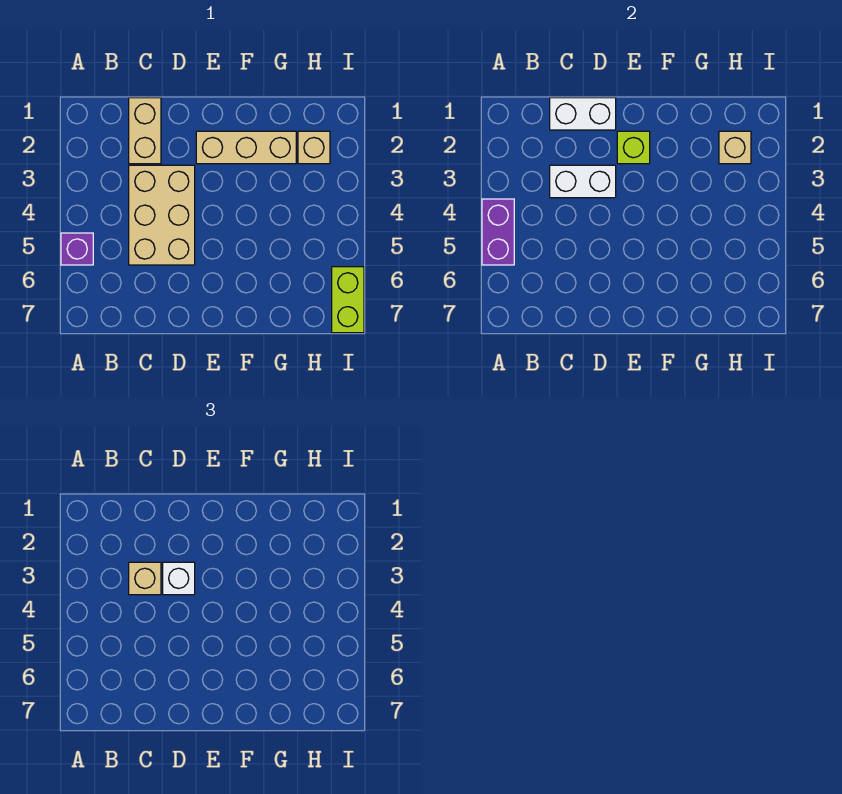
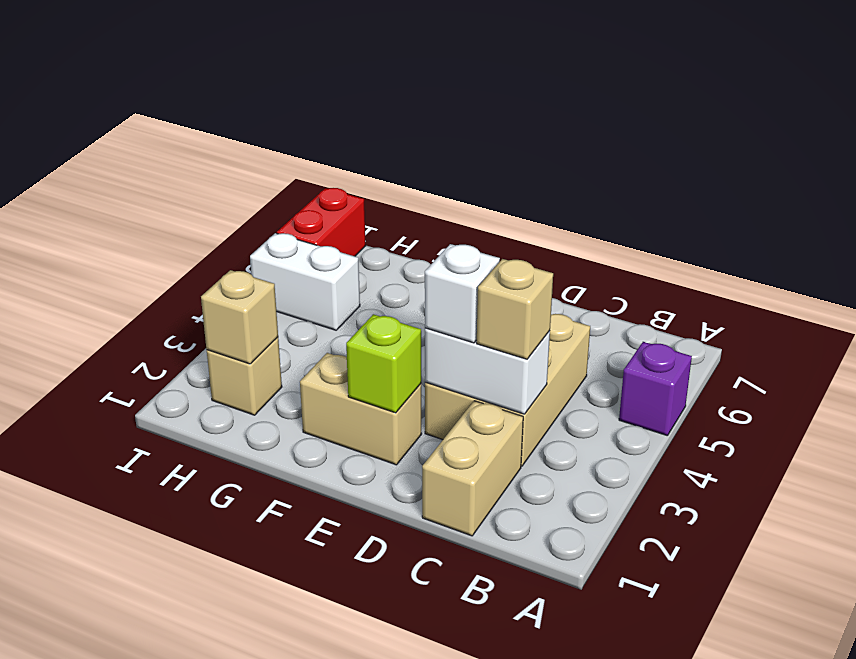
purple 1x2 brick [482,199,514,265] -> none
white 1x2 brick [550,98,616,130] -> white 1x2 brick moved to [250,233,360,330]
tan 1x3 brick [196,131,296,164] -> tan 1x2 brick [300,353,422,465]
lime 1x2 brick [332,267,364,333] -> red 1x2 brick [277,188,366,256]

